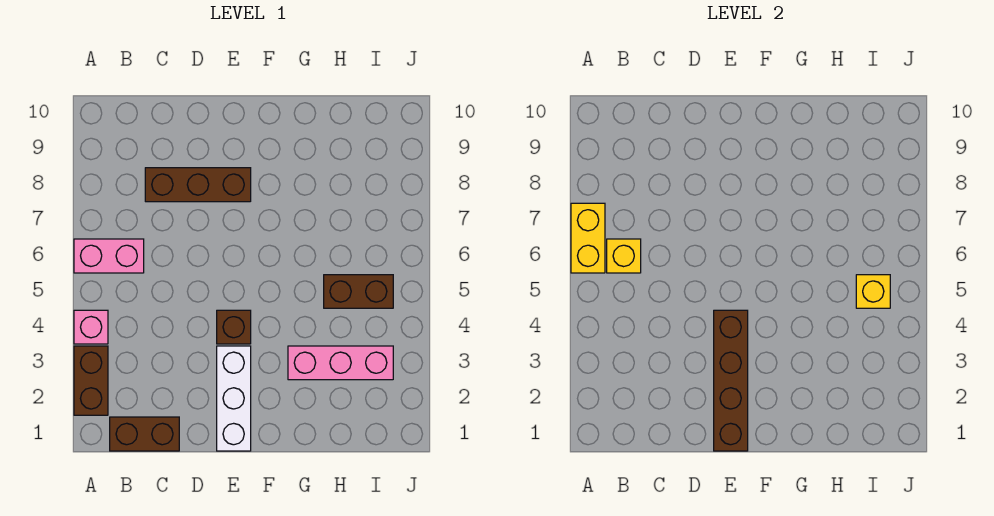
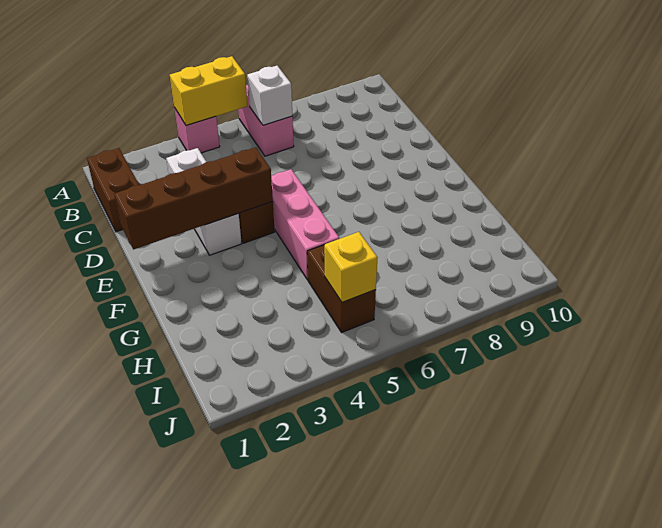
brown 1x2 brick [74,346,108,415] -> none
yellow 1x2 brick [571,203,605,273] -> yellow 1x2 brick moved to [170,56,248,126]
yellow 1x1 brick [607,239,641,273] -> white 1x1 brick [247,66,292,125]
brown 1x3 brick [145,168,251,202] -> none
white 1x3 brick [217,346,251,451] -> white 1x3 brick turned to [166,148,242,255]
pink 1x3 brick [288,346,393,380] -> pink 1x3 brick moved to [271,169,339,280]

